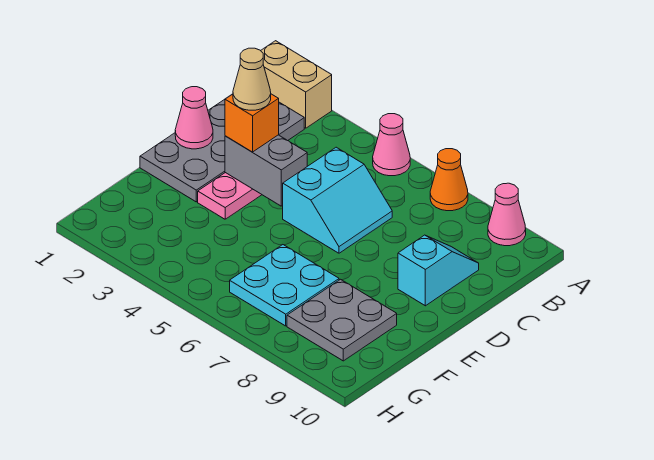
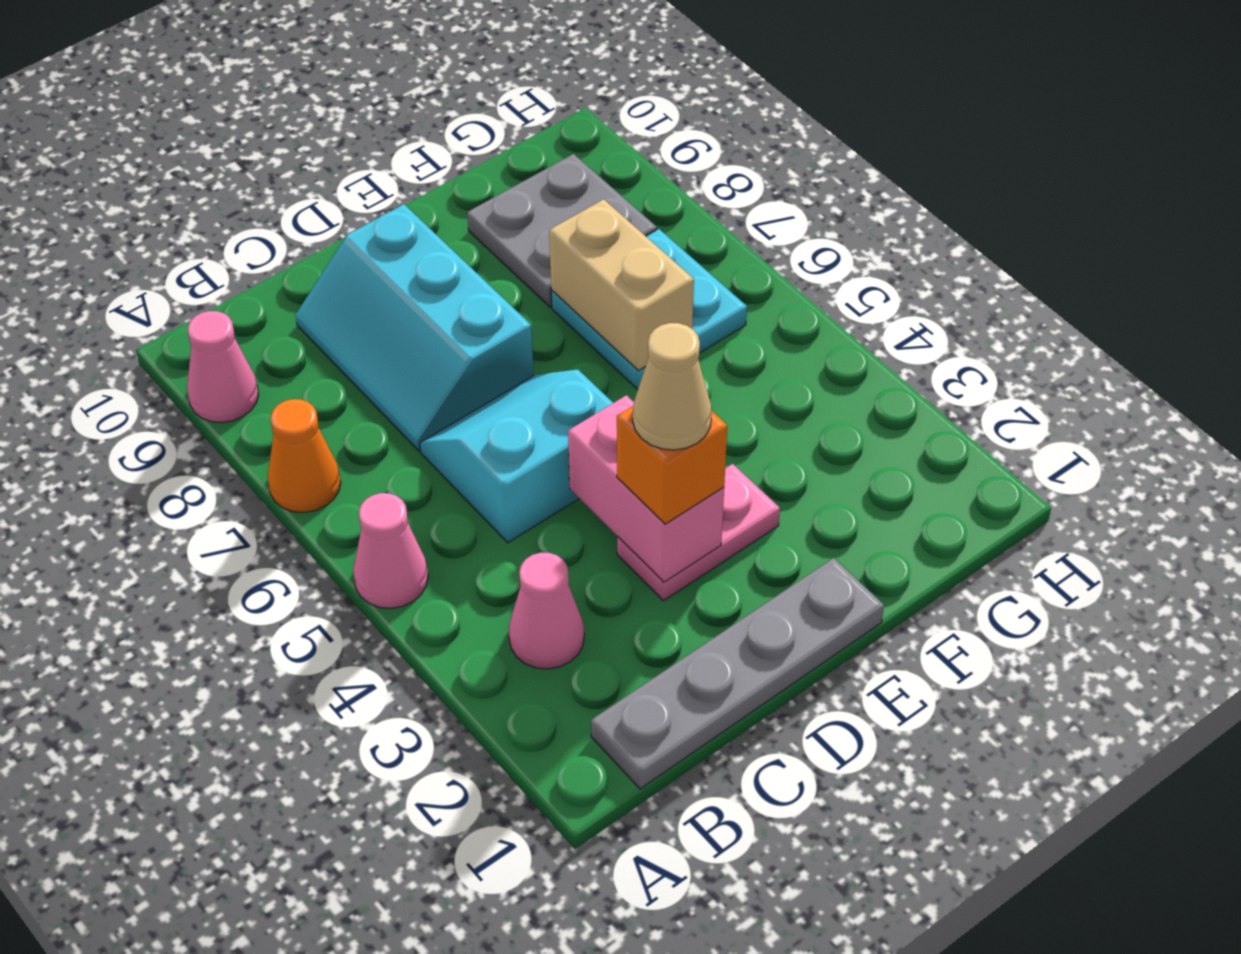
tan 1x2 brick [261,41,332,128] -> tan 1x2 brick moved to [549,199,694,371]
grey 2x4 plate [140,95,304,202] -> grey 1x4 plate [591,558,884,789]
cyan 1x2 slope [398,235,479,306] -> cyan 2x3 slope [296,204,534,451]
pink 1x1 cone [175,87,213,149] -> pink 1x1 cone moved to [509,553,584,669]
grey 1x2 brick [225,135,307,206] -> pink 1x2 brick [568,395,724,582]

